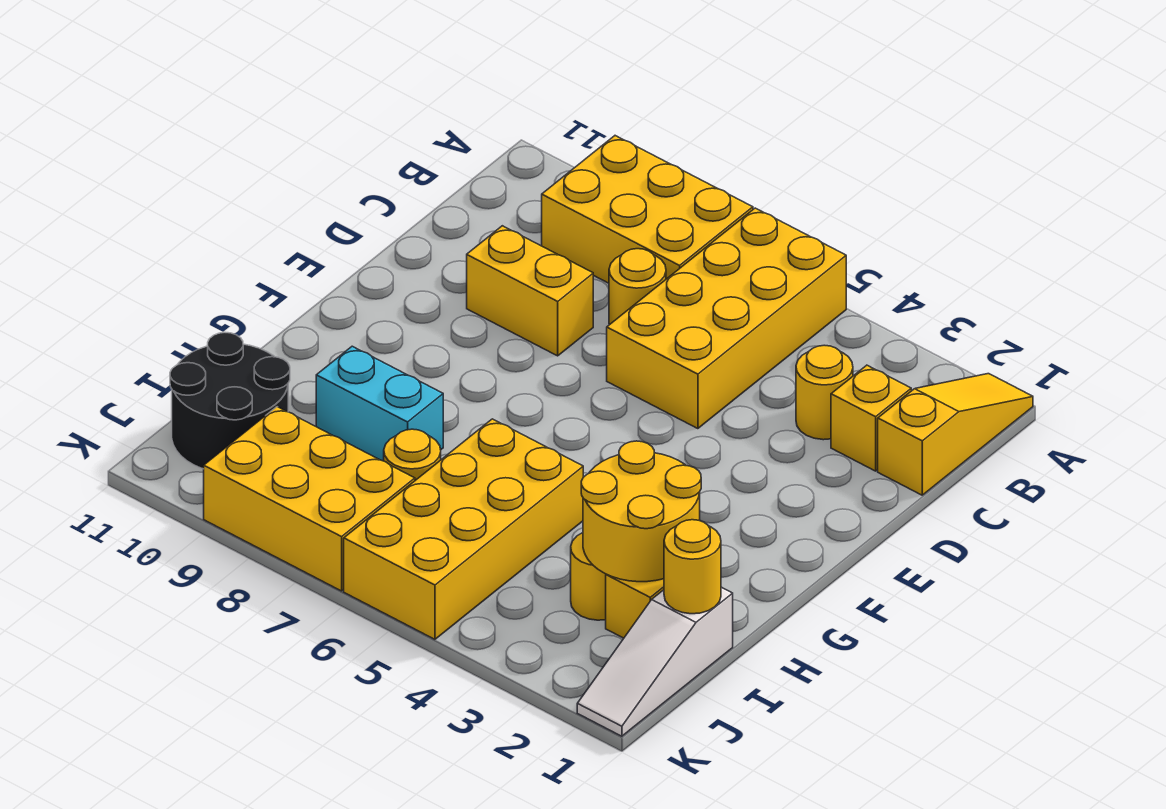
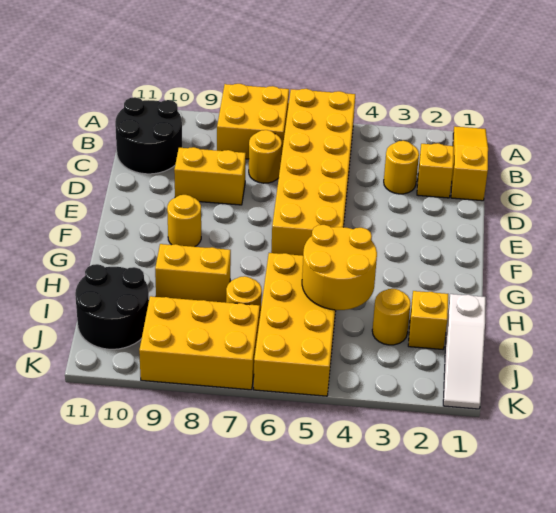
yellow 2x4 brick [607,208,846,429] -> yellow 2x6 brick [271,89,355,256]
yellow 2x3 brick [542,136,753,283] -> yellow 2x2 brick [217,84,289,159]
none -> black 2x2 round brick [115,97,182,174]
yellow 2x2 round brick [581,441,701,582] -> yellow 2x2 round brick moved to [302,225,377,310]
cyan 1x2 brick [316,346,443,461] -> yellow 1x2 brick [155,244,231,303]
yellow 1x1 round brick [664,520,721,614] -> yellow 1x1 round brick moved to [167,195,201,247]

